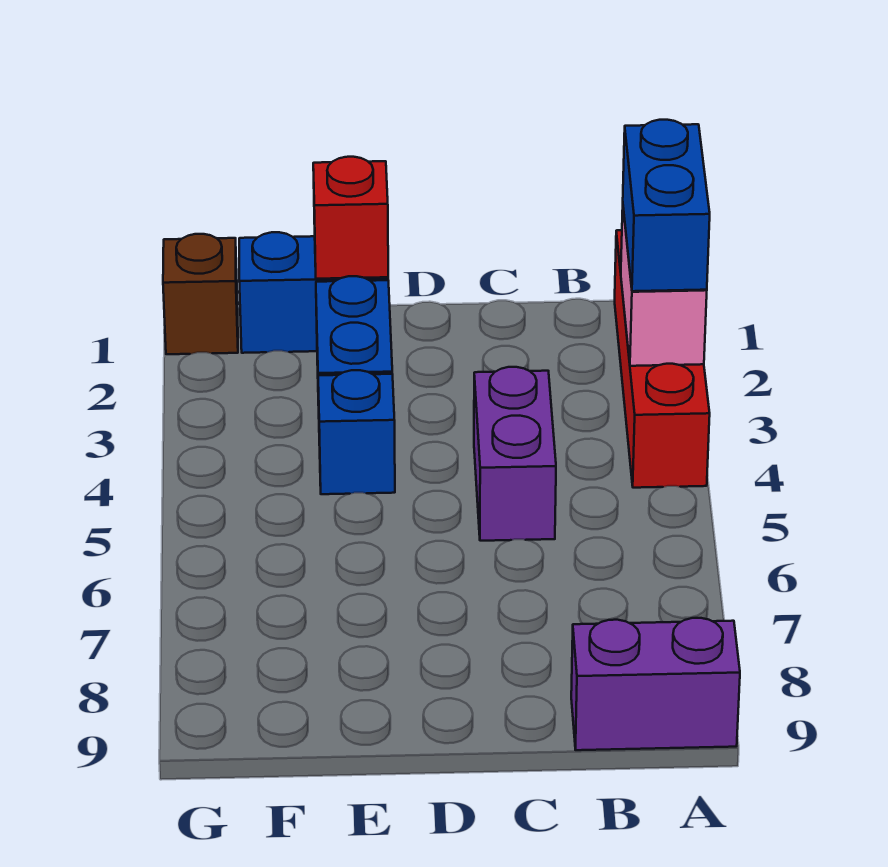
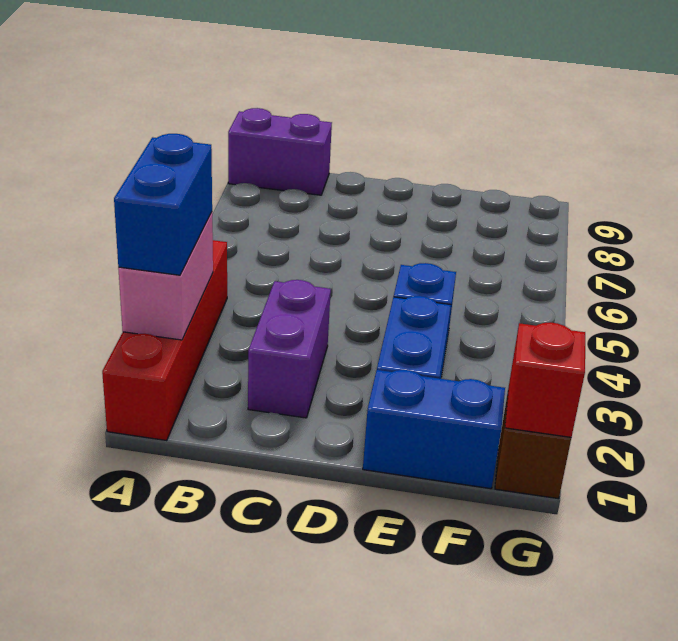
purple 1x2 brick [474,367,556,541] -> purple 1x2 brick moved to [248,280,331,418]
red 1x1 brick [313,157,388,279] -> red 1x1 brick moved to [505,322,585,437]

